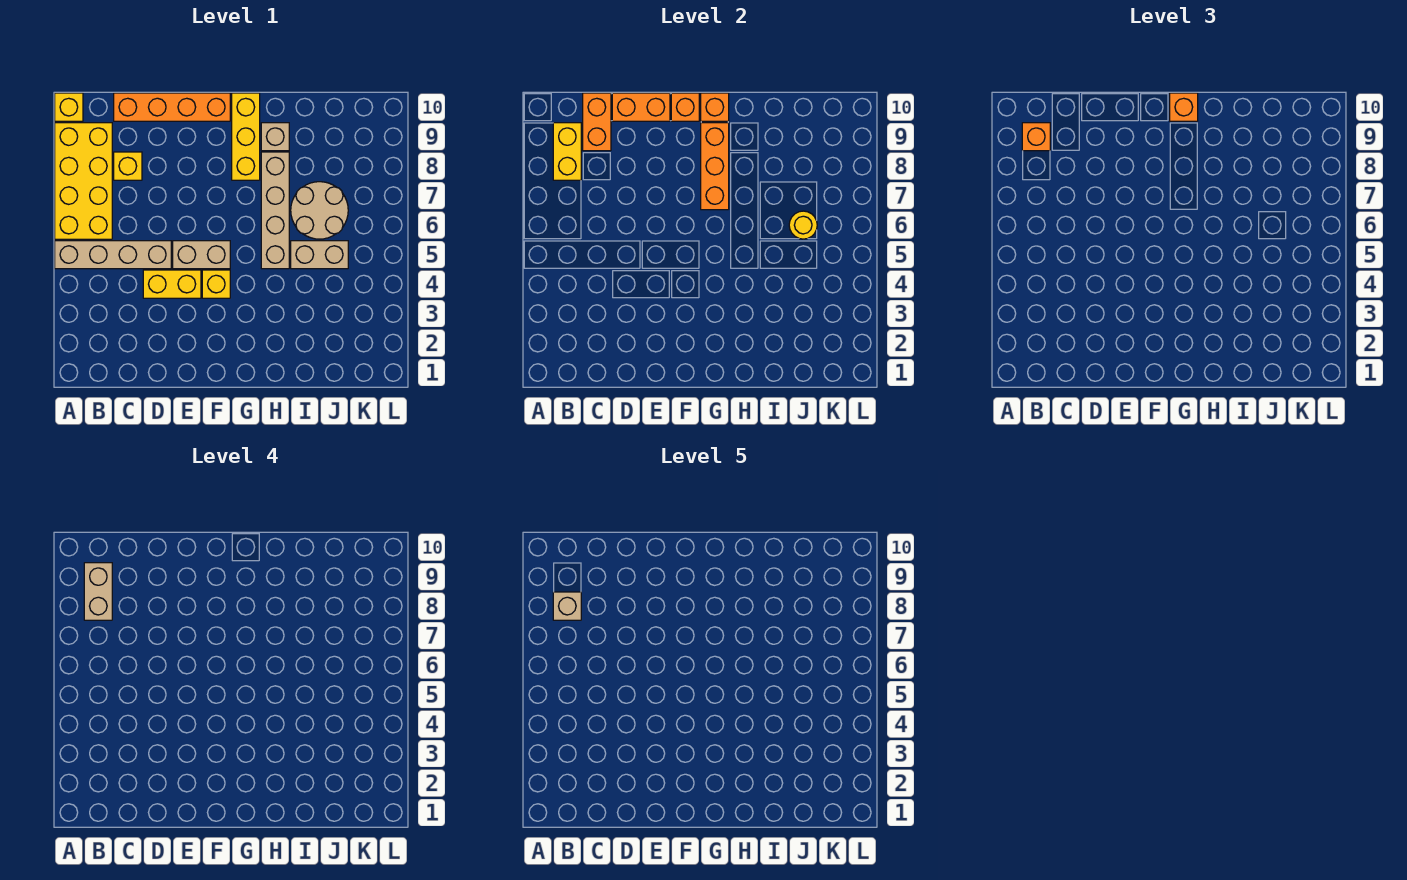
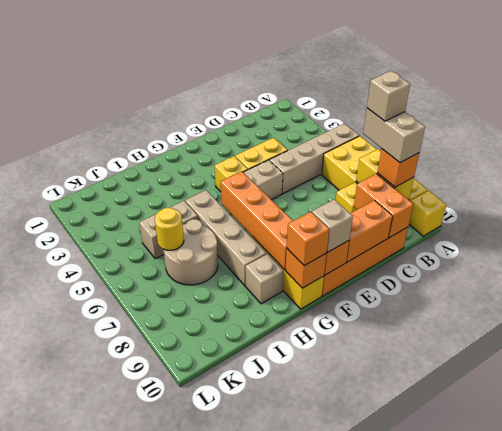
none -> tan 1x1 brick [312,199,353,252]
orange 1x3 brick [701,123,729,210] -> orange 1x4 brick [221,171,293,270]

